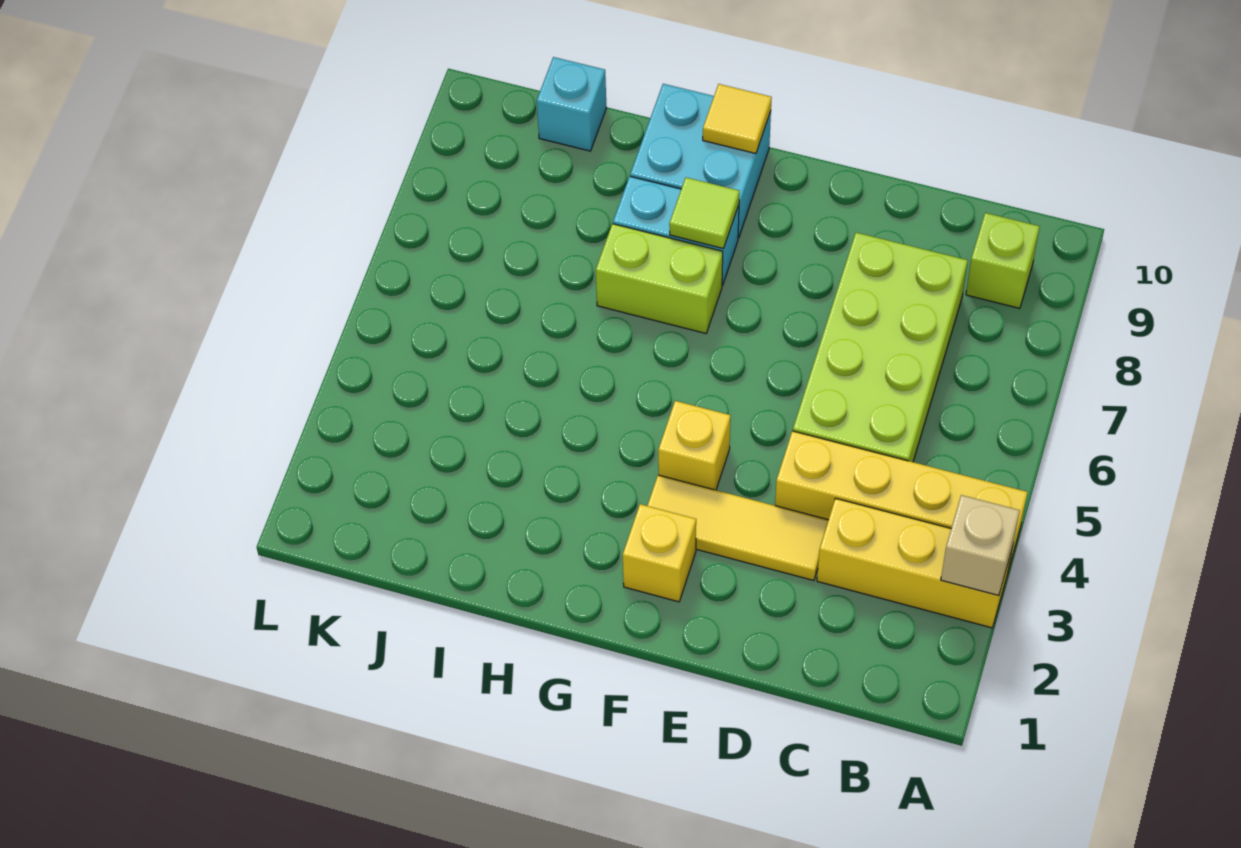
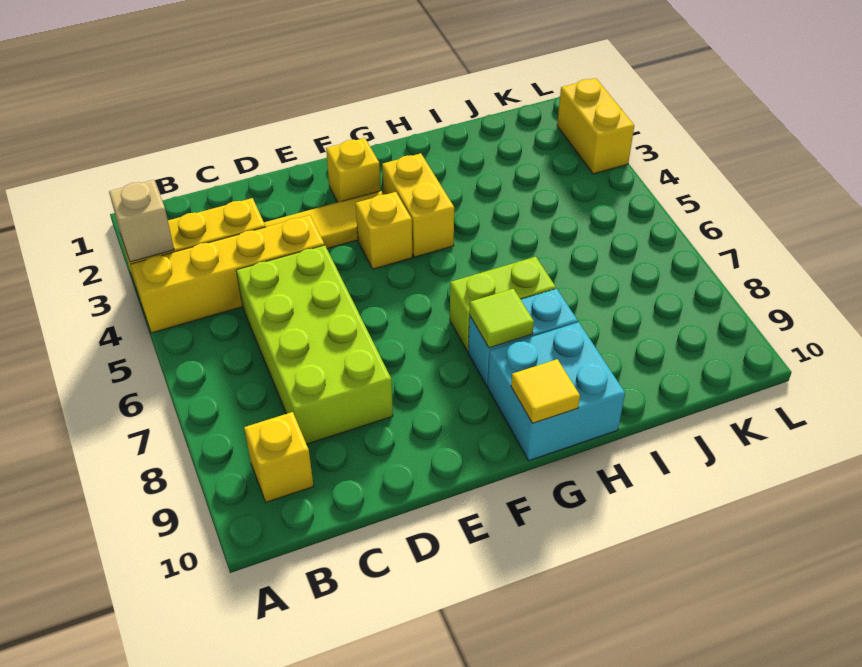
lime 1x1 brick [966,213,1040,308] -> yellow 1x1 brick [244,412,314,502]
none -> yellow 1x2 brick [382,153,454,257]
cyan 1x1 brick [537,57,606,151] -> none
none -> yellow 1x2 brick [557,78,634,174]

